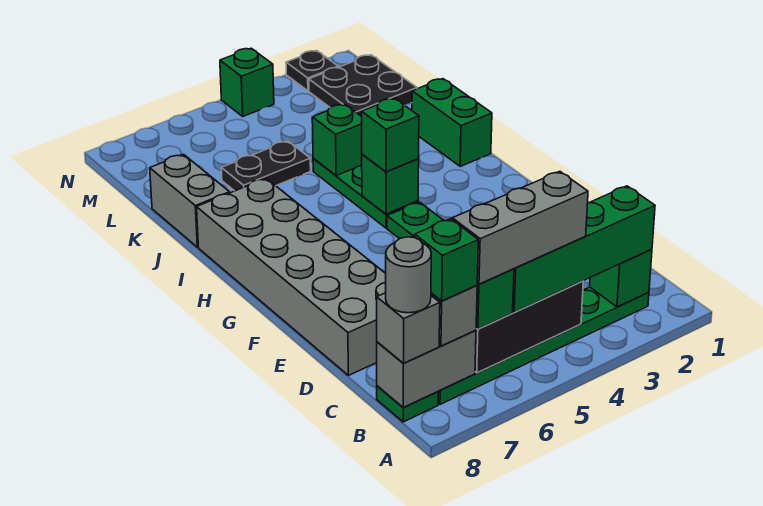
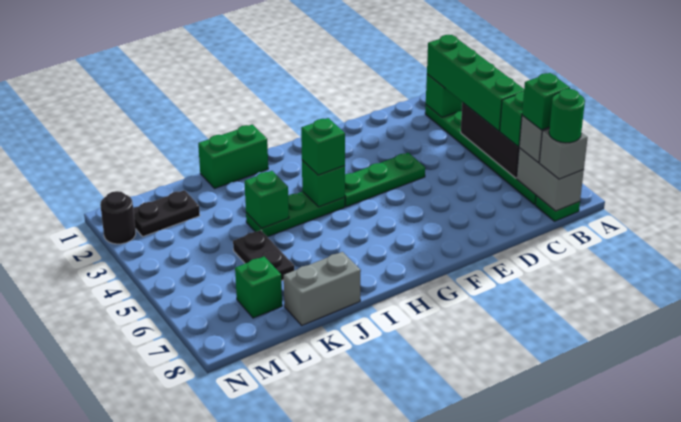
grey 1x3 brick [452,171,588,284] -> none
grey 1x1 round brick [386,237,431,313] -> green 1x1 round brick [549,89,585,143]
grey 2x6 brick [197,179,386,375] -> none
black 2x2 plate [309,55,417,117] -> black 1x2 plate [133,190,200,237]
black 1x1 plate [286,51,338,91] -> black 1x1 round brick [100,191,136,244]
green 1x1 brick [220,48,274,116] -> green 1x1 brick moved to [235,257,282,318]

